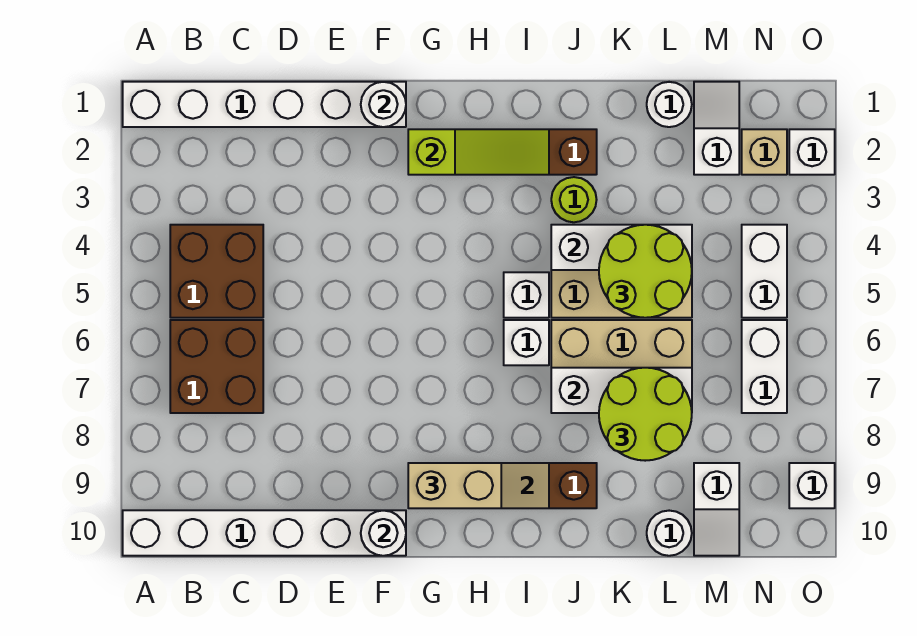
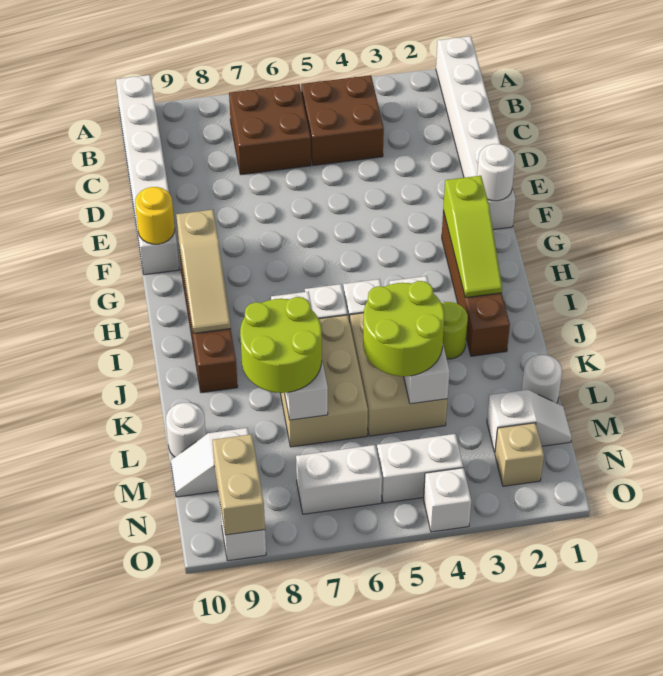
white 1x1 round brick [361,510,406,556] -> yellow 1x1 round brick [135,187,175,244]
tan 1x2 brick [408,463,501,508] -> tan 1x2 brick moved to [212,434,265,535]
white 1x1 brick [789,129,835,175] -> white 1x1 brick moved to [424,468,471,532]

